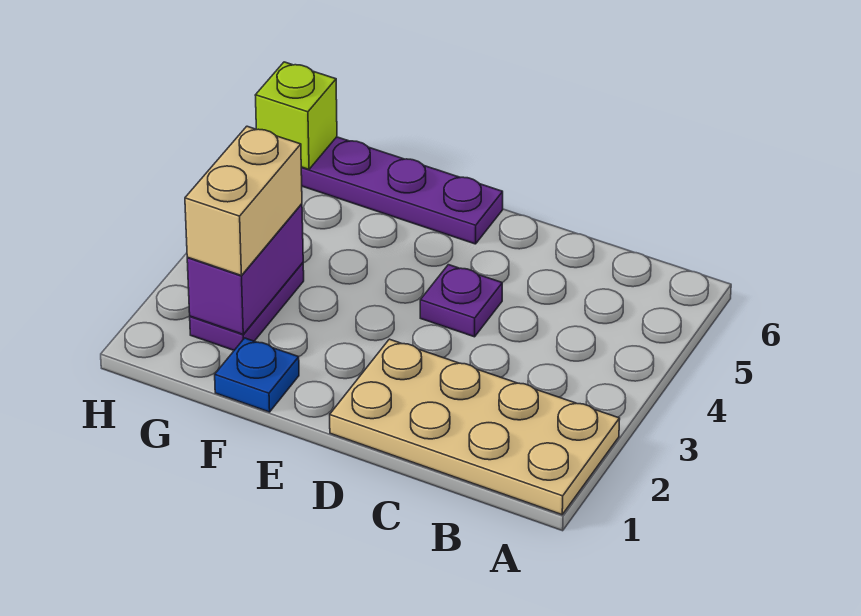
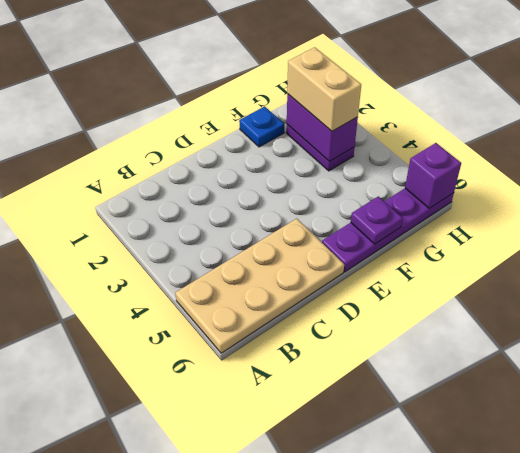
tan 2x4 plate [330,339,620,515] -> tan 2x4 plate moved to [175,219,344,353]
purple 1x1 plate [420,265,502,337] -> purple 1x1 plate moved to [351,196,403,244]
lime 1x1 brick [255,62,337,169] -> purple 1x1 brick [405,143,461,208]

